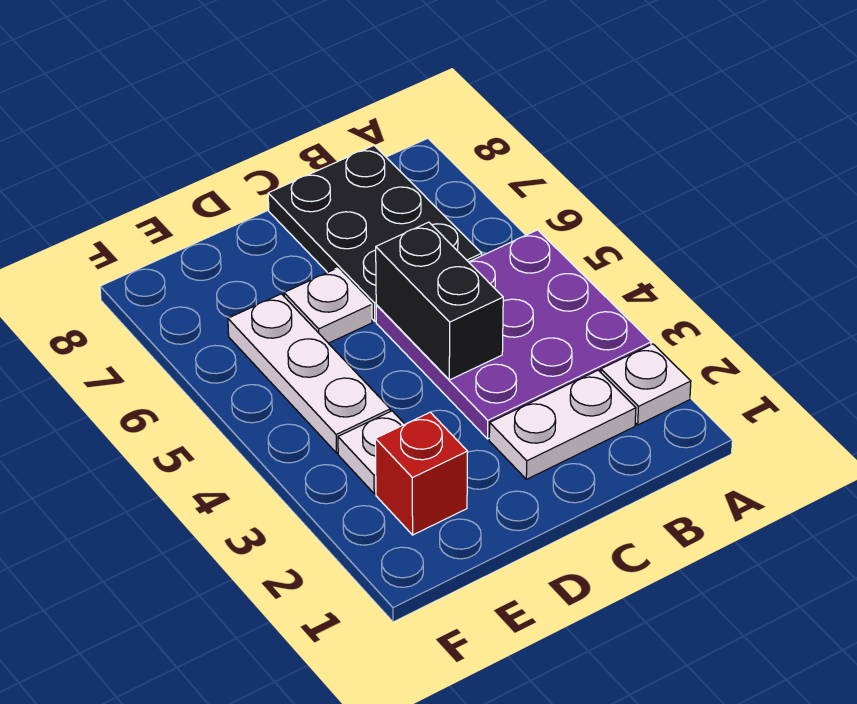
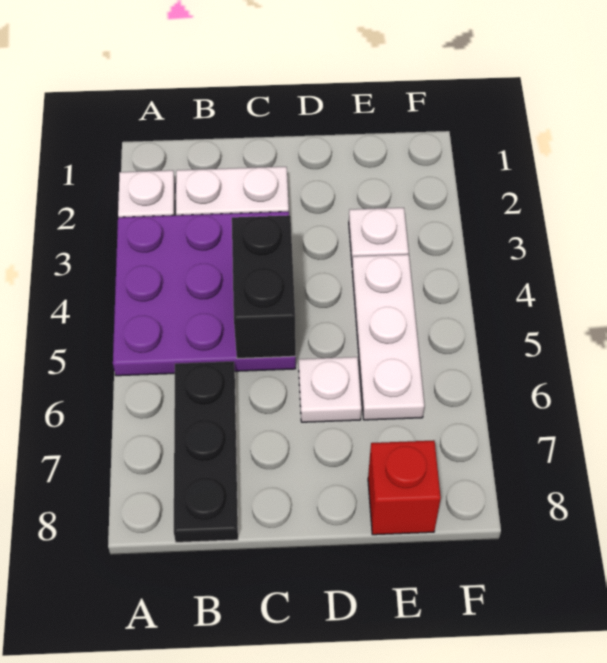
black 2x3 plate [268,146,482,321] -> black 1x3 plate [174,362,238,542]
red 1x1 brick [375,412,468,535] -> red 1x1 brick moved to [368,441,441,535]

